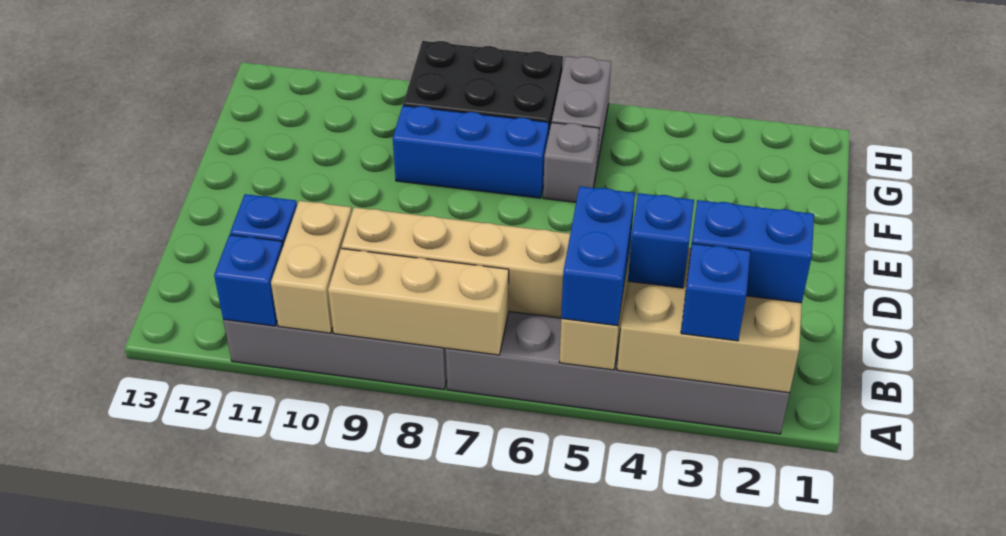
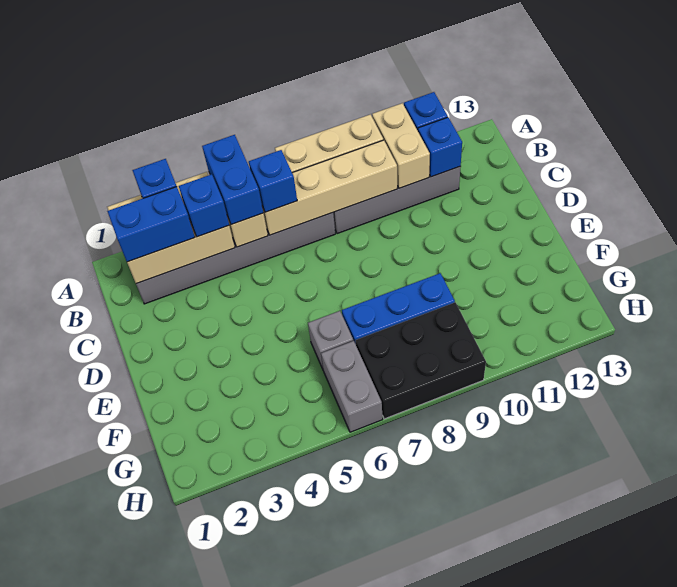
none -> blue 1x1 brick [249,150,297,212]

